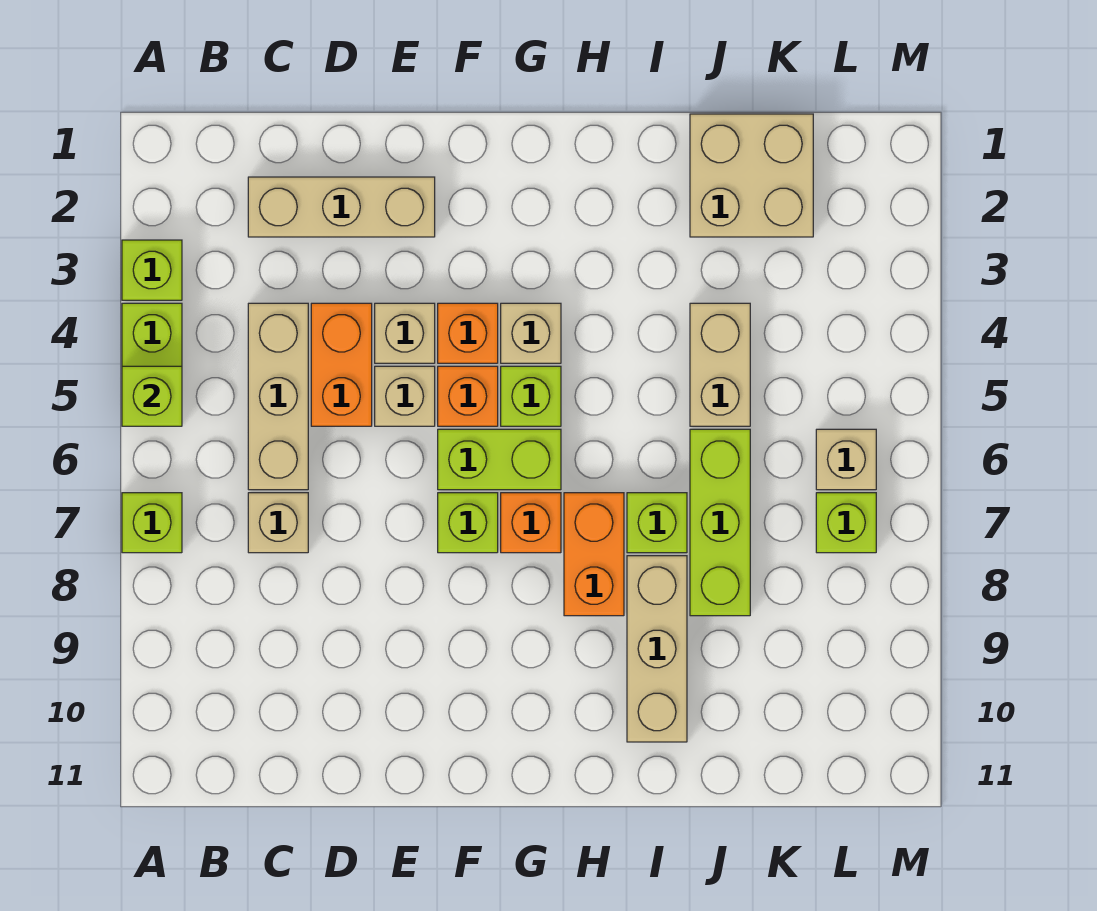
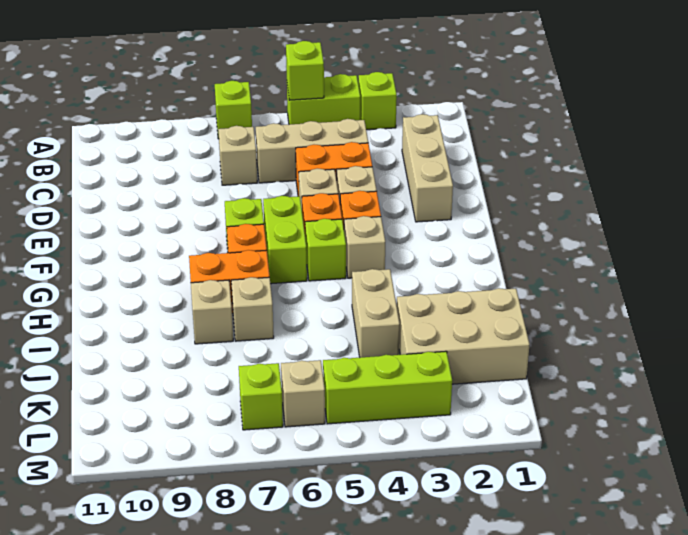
lime 1x1 brick [627,493,687,553] -> tan 1x1 brick [231,277,274,341]
tan 1x3 brick [627,556,687,742] -> tan 1x1 brick [191,280,233,344]
tan 2x2 brick [690,114,813,237] -> tan 2x3 brick [397,288,530,384]
tan 1x2 brick [690,303,750,426] -> tan 1x2 brick turned to [352,269,400,357]
lime 1x3 brick [690,429,750,616] -> lime 1x3 brick moved to [323,351,452,424]

